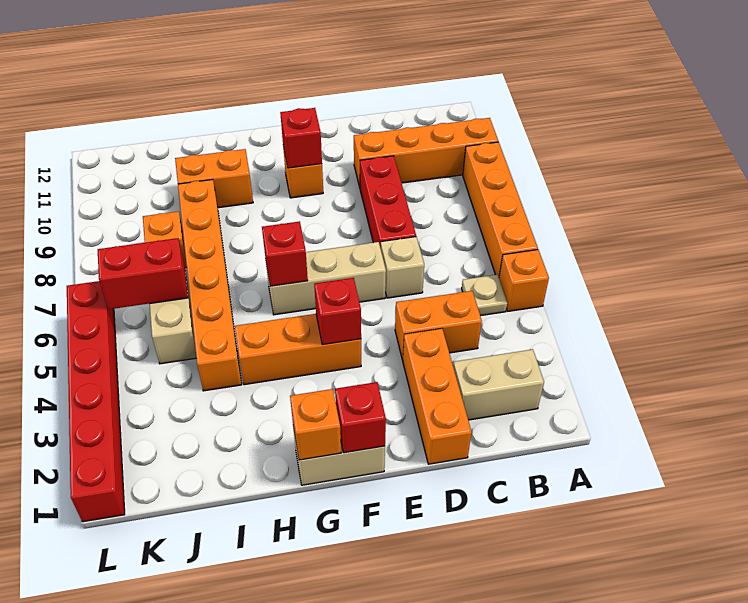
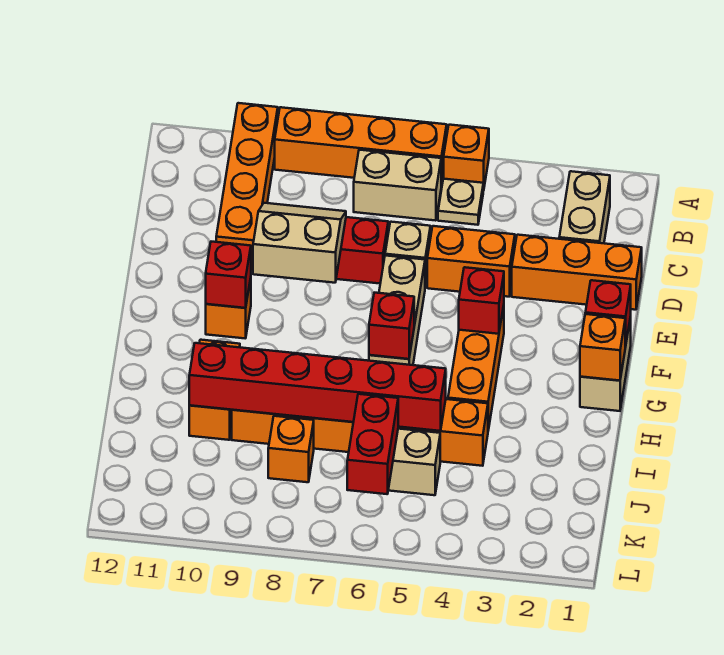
none -> tan 1x2 brick [354,150,441,221]
orange 1x2 brick [395,291,482,360] -> orange 1x2 brick turned to [427,226,515,297]
none -> tan 2x2 slope [253,203,346,283]
red 1x6 brick [67,281,125,522] -> red 1x6 brick moved to [189,343,446,431]

